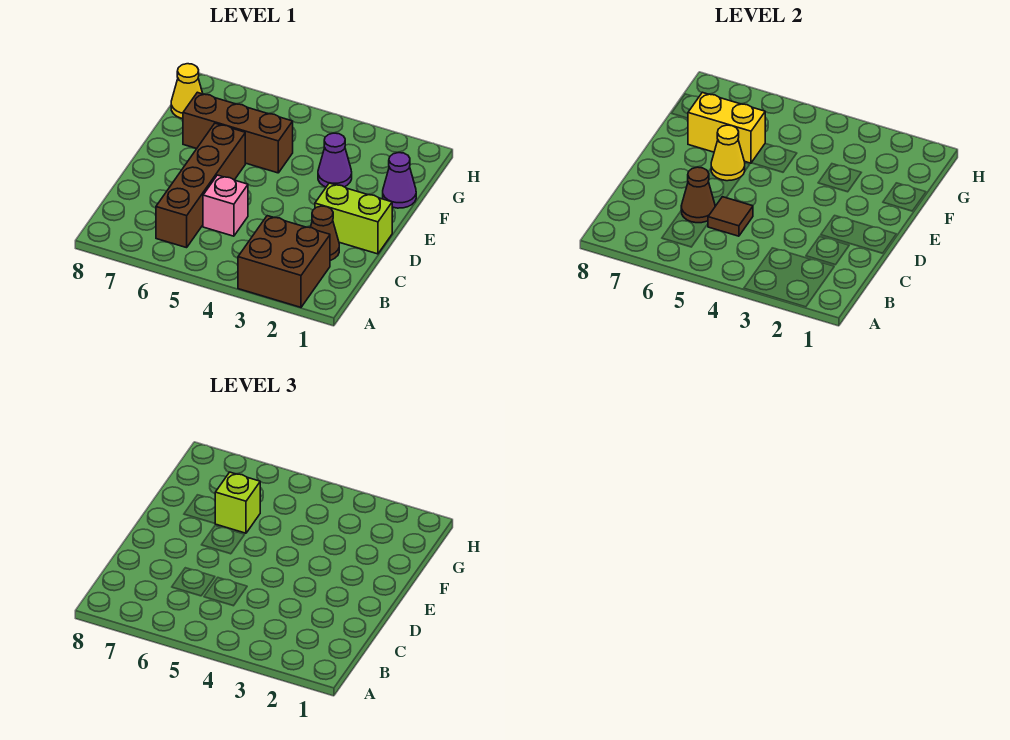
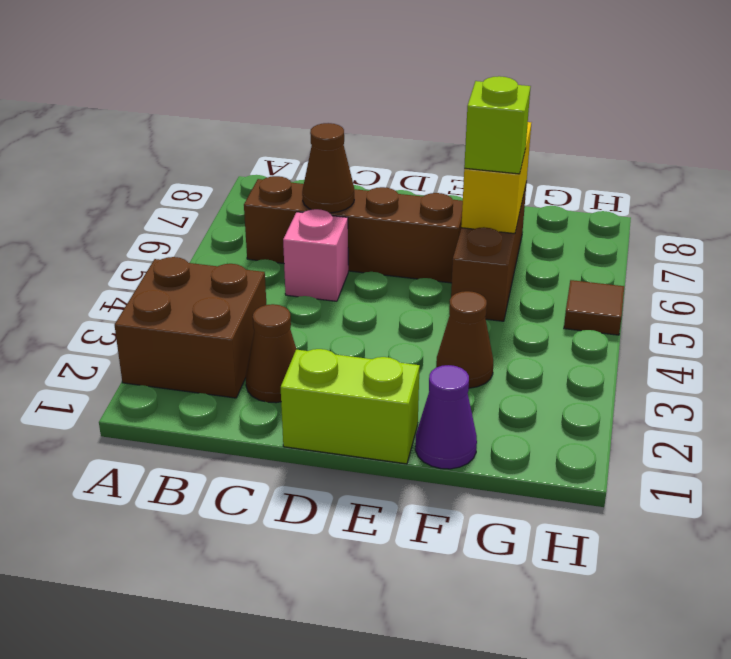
brown 1x1 tile [708,197,753,236] -> brown 1x1 tile moved to [564,280,624,335]
lime 1x2 brick [315,183,392,254] -> lime 1x2 brick turned to [281,349,420,464]
yellow 1x1 cone [711,125,745,181] -> none
purple 1x1 cone [318,133,352,187] -> brown 1x1 cone [436,291,493,388]
yellow 1x1 cone [171,64,203,119] -> none

